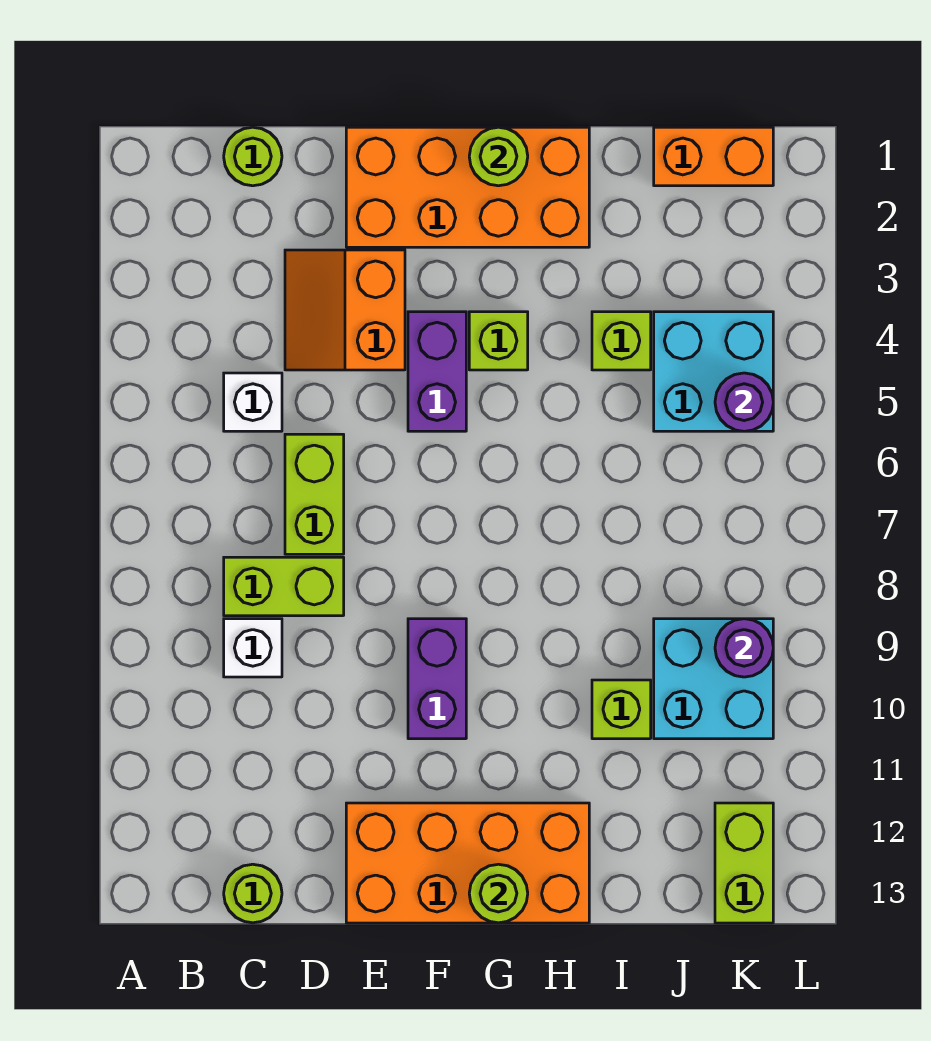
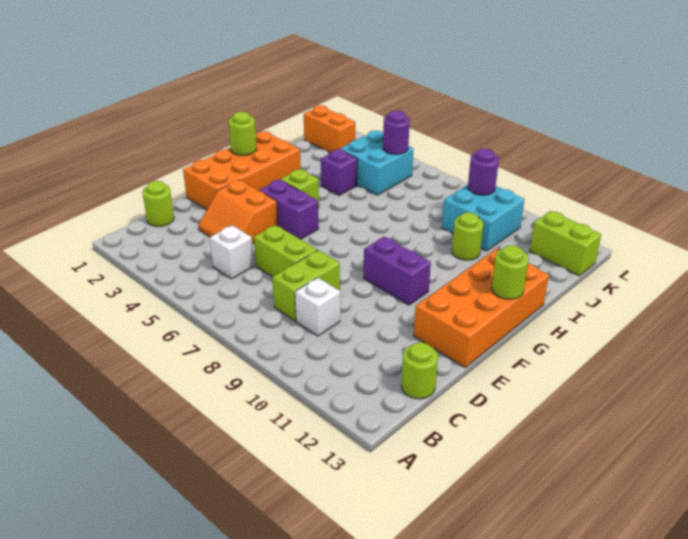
lime 1x1 brick [592,312,651,370] -> purple 1x1 brick [321,149,357,195]
lime 1x1 brick [592,680,651,739] -> lime 1x1 round brick [452,212,483,260]
orange 1x2 brick [654,127,773,186] -> orange 1x2 brick turned to [304,105,355,153]

